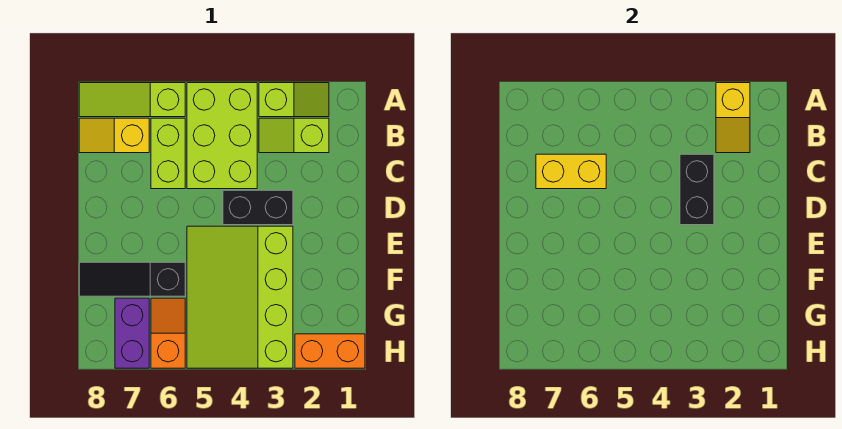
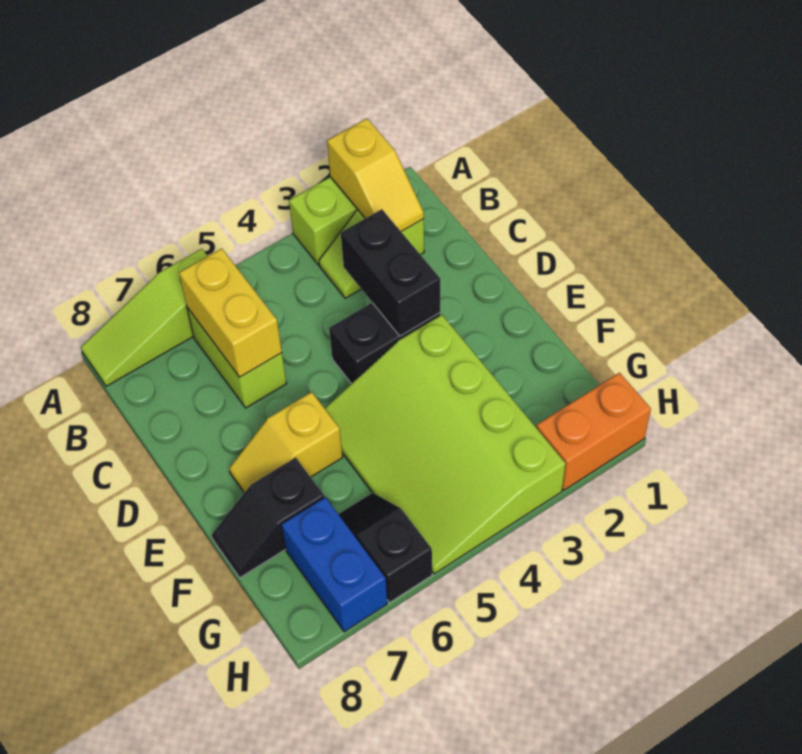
lime 2x3 brick [187,83,257,189] -> none
yellow 1x2 slope [79,118,149,153] -> yellow 1x2 slope moved to [229,392,343,493]
yellow 1x2 brick [536,154,606,189] -> yellow 1x2 brick turned to [179,249,282,377]
black 1x3 slope [79,262,185,296] -> black 1x2 slope [212,458,324,578]
orange 1x2 slope [151,298,185,368] -> black 1x2 slope [338,493,432,602]
purple 1x2 brick [115,298,149,368] -> blue 1x2 brick [282,497,387,632]

